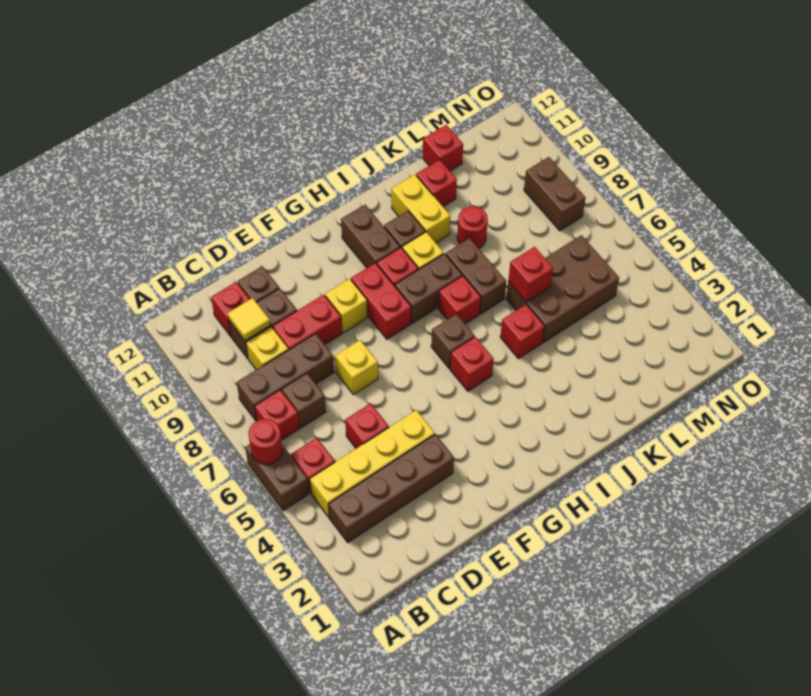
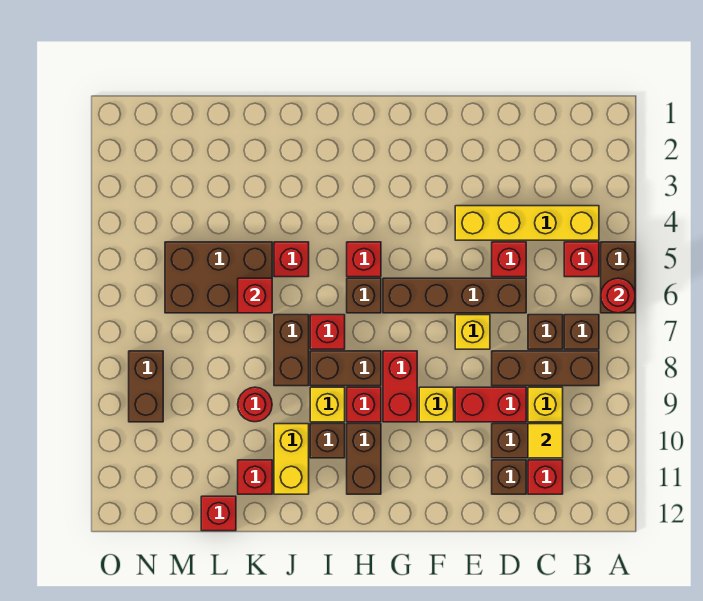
brown 1x4 brick [329,434,454,542] -> brown 1x4 brick moved to [383,278,526,313]
red 1x1 brick [255,390,299,440] -> brown 1x1 brick [564,315,599,349]

